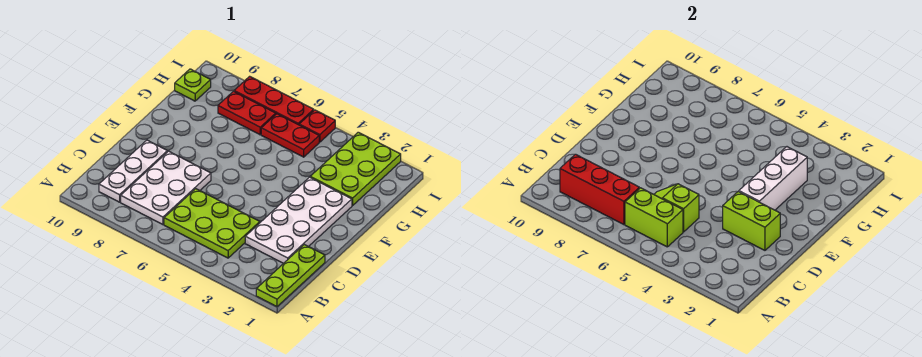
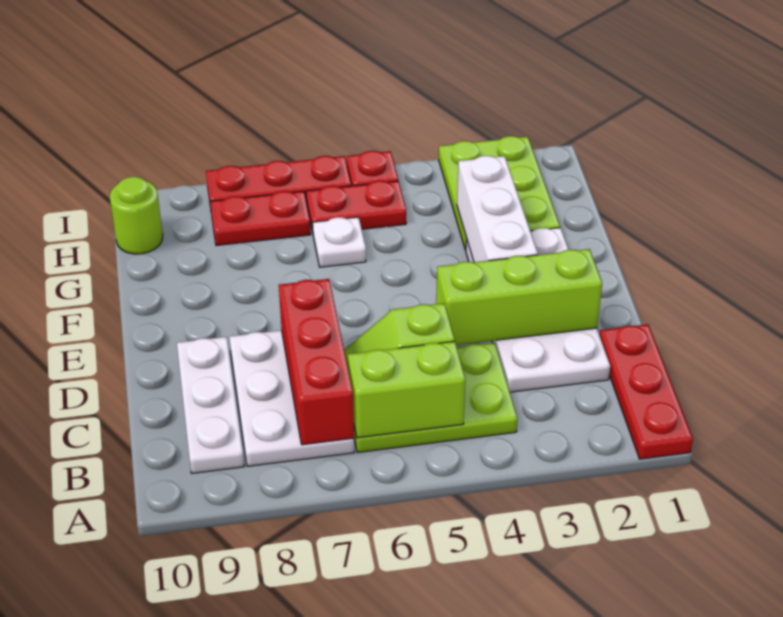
lime 1x3 plate [256,245,325,307] -> red 1x3 plate [600,324,693,459]
red 1x3 brick [560,154,639,225] -> red 1x3 brick turned to [279,279,354,445]
lime 1x2 brick [723,192,780,250] -> lime 1x3 brick [436,249,602,345]
none -> white 1x1 plate [313,217,366,267]
lime 1x1 plate [175,69,211,101] -> lime 1x1 round brick [110,177,163,254]

